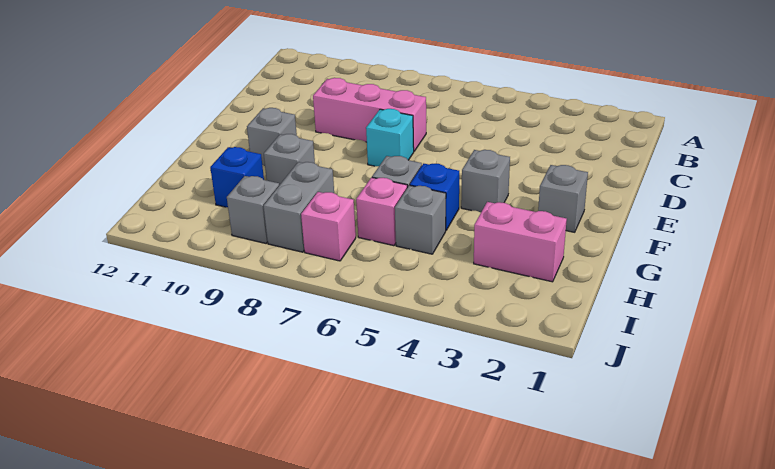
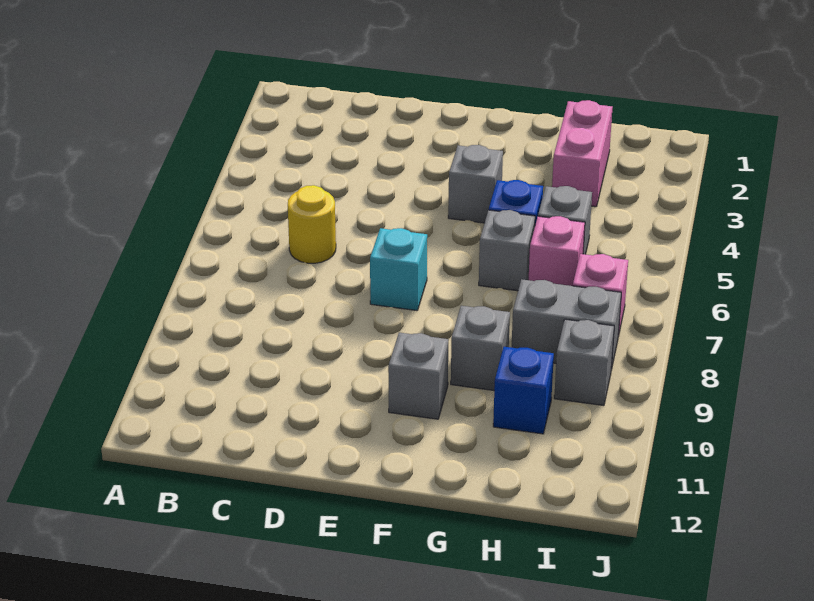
none -> yellow 1x1 round brick [288,185,336,263]
pink 1x3 brick [313,78,426,151] -> none
grey 1x1 brick [538,165,588,232] -> none

